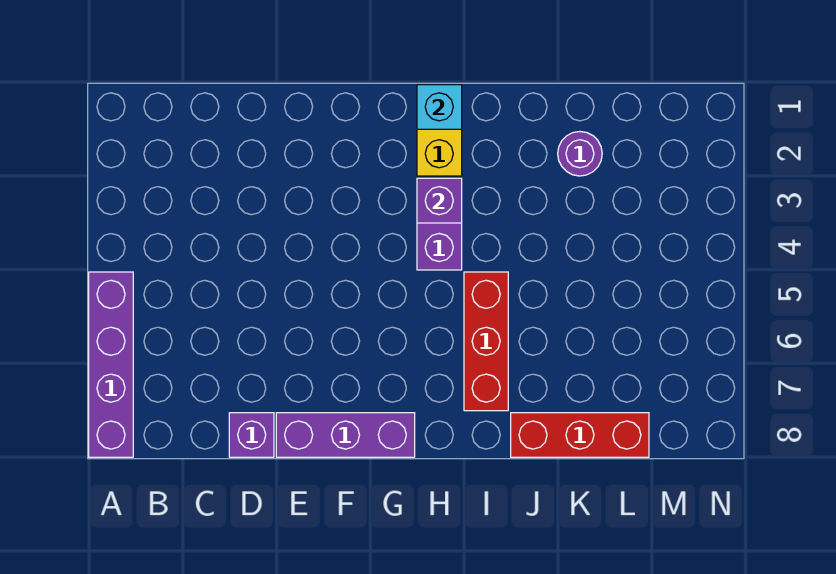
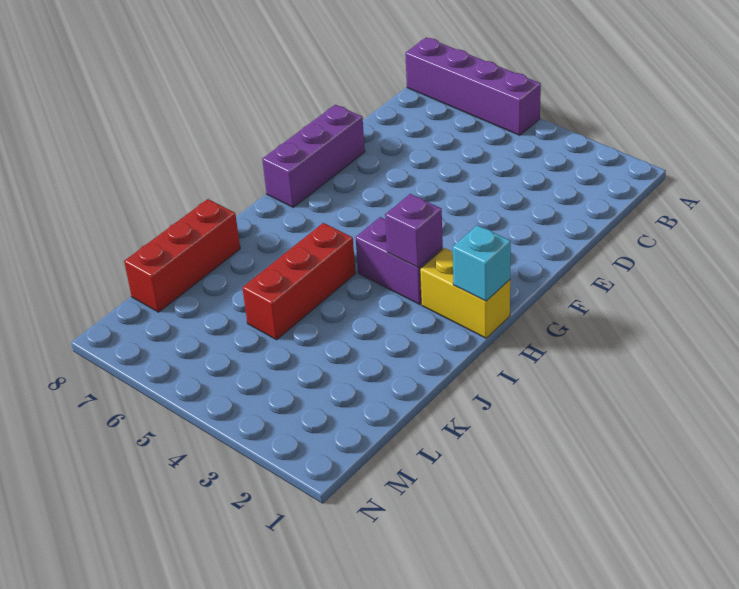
purple 1x1 brick [229,413,274,457] -> none
red 1x3 brick [464,272,508,411] -> red 1x3 brick turned to [242,223,356,340]
purple 1x1 round brick [558,132,602,176] -> none

